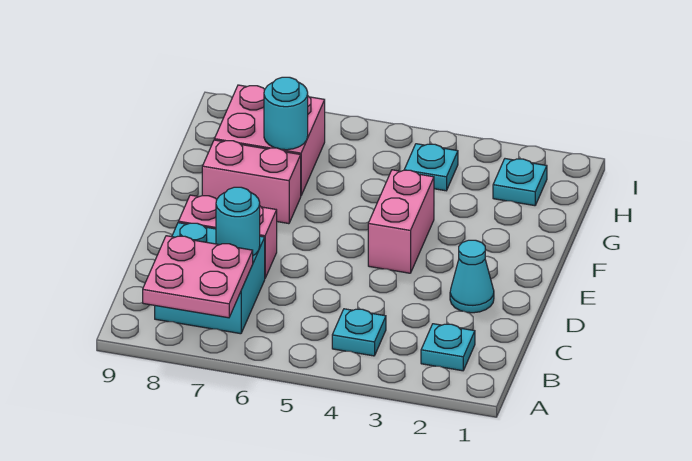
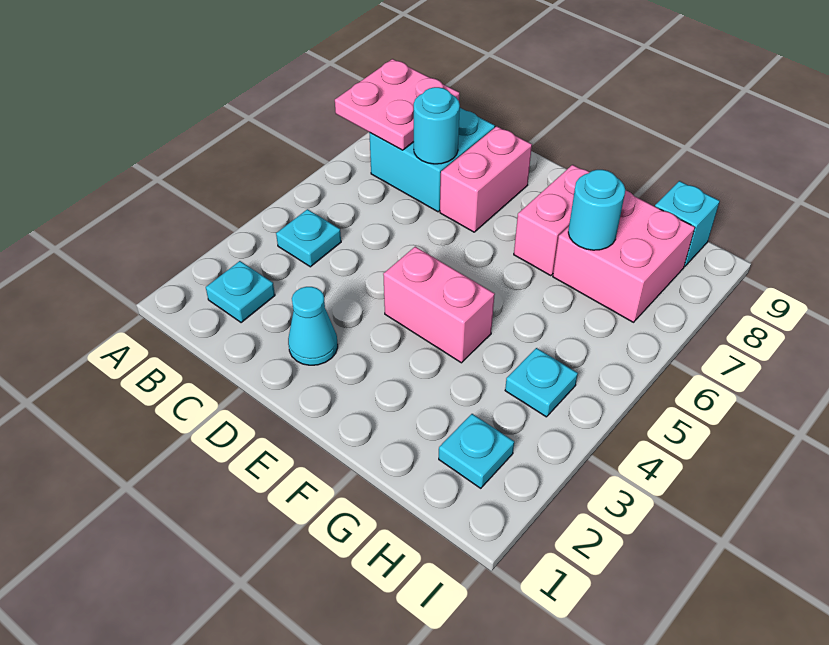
none -> cyan 1x1 brick [655,181,720,267]

